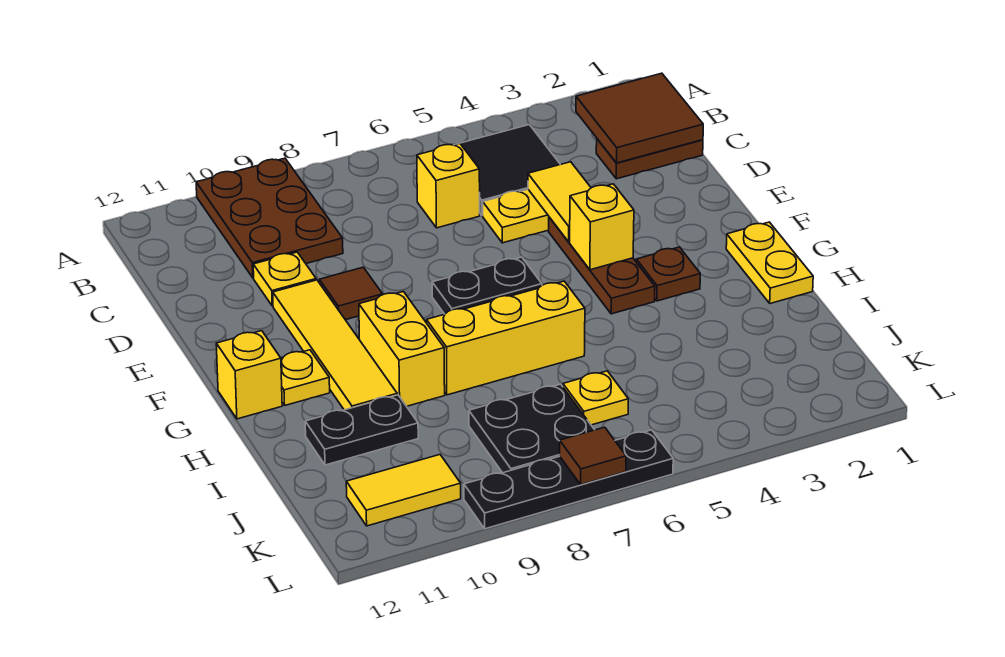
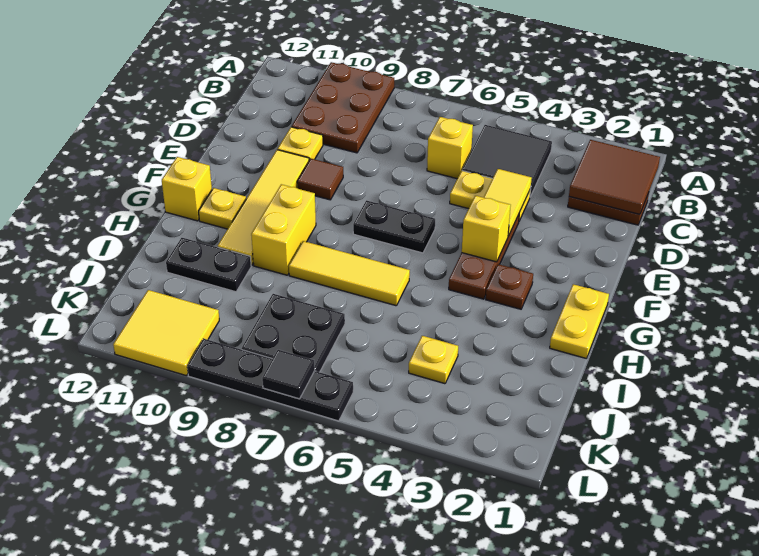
yellow 1x3 brick [427,281,585,395] -> yellow 1x3 tile [289,241,410,306]
yellow 1x1 plate [563,371,628,425] -> yellow 1x1 plate moved to [409,336,458,384]
yellow 1x2 tile [346,455,461,526] -> yellow 2x2 tile [113,290,219,376]
brown 1x1 tile [560,427,626,485] -> black 1x1 tile [262,350,315,399]

